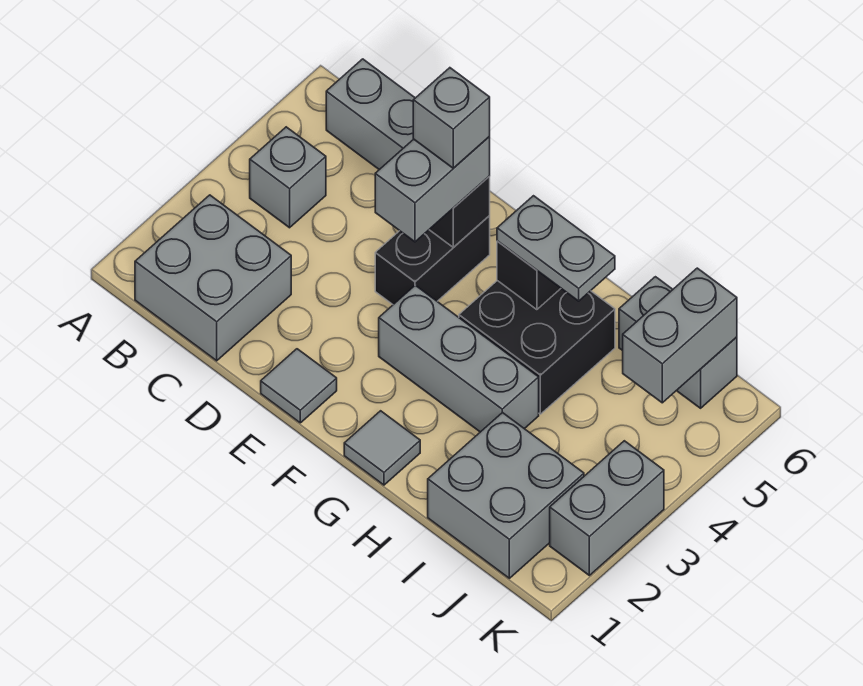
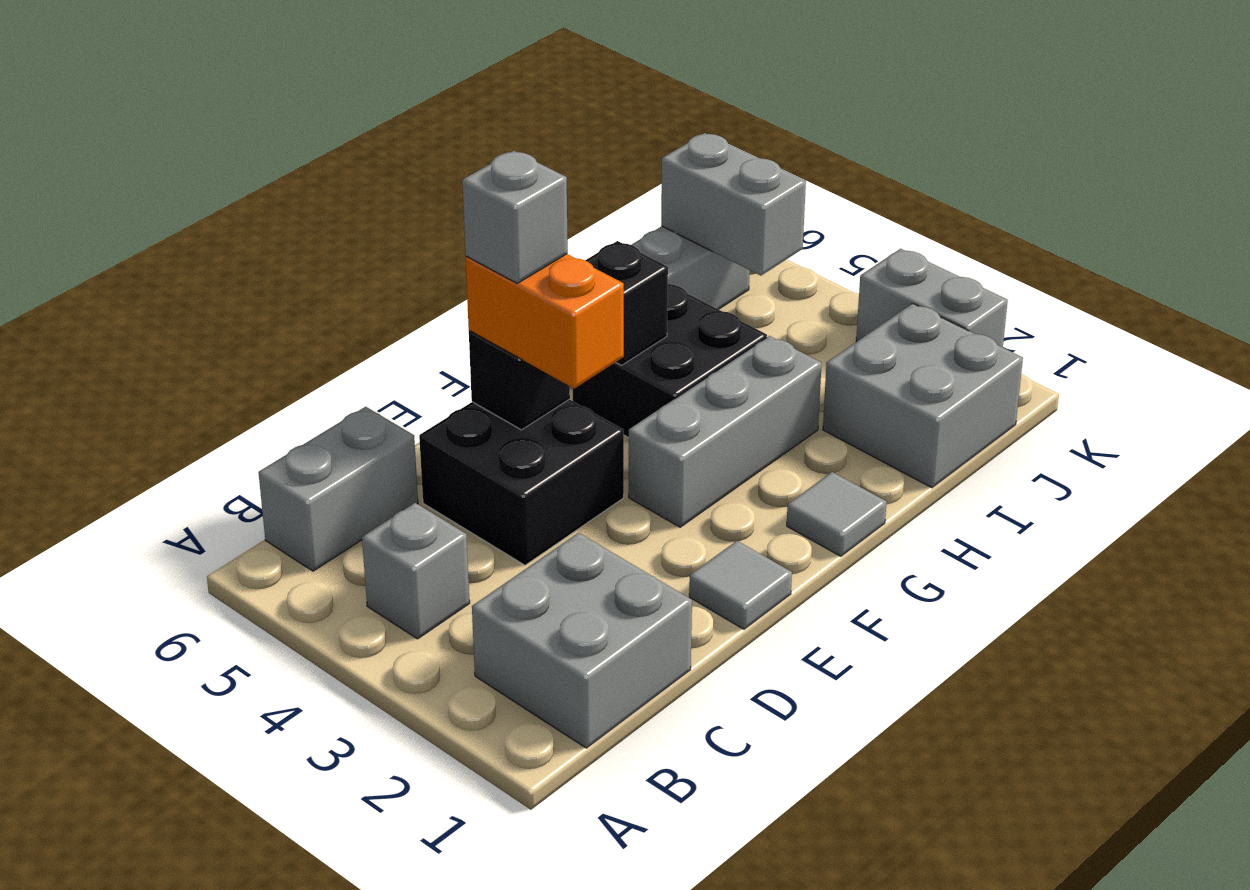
black 1x2 brick [375,216,490,304] -> black 2x2 brick [419,399,624,565]
grey 1x2 brick [375,137,490,242] -> orange 1x2 brick [466,254,624,388]
grey 1x2 plate [497,196,615,301] -> none

